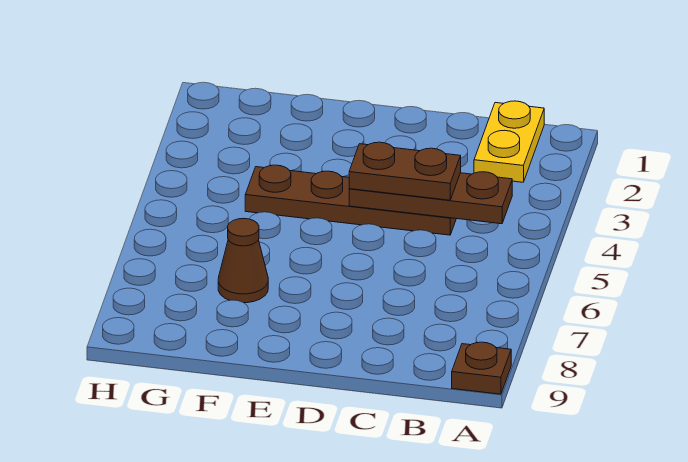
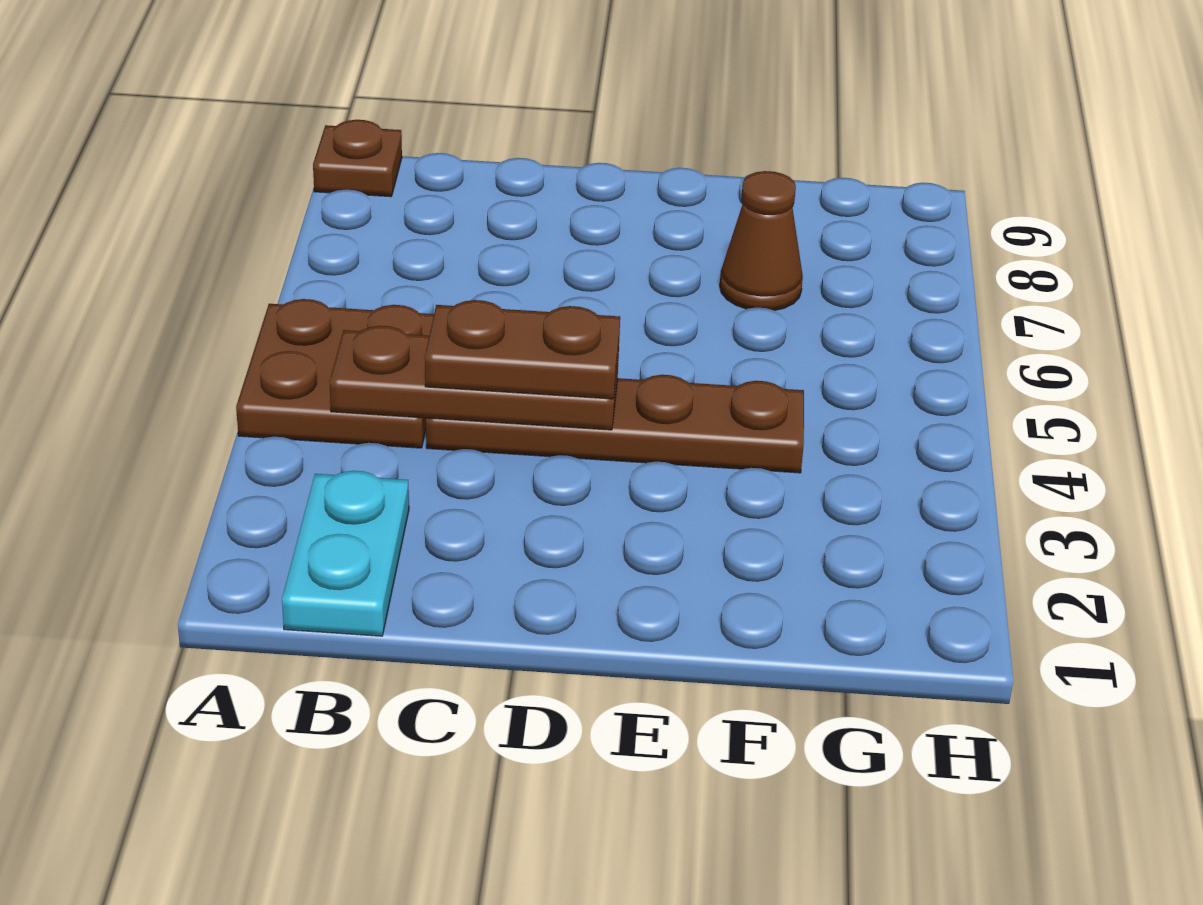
none -> brown 2x2 plate [236,299,434,448]
yellow 1x2 plate [474,101,544,182] -> cyan 1x2 plate [282,471,409,636]

